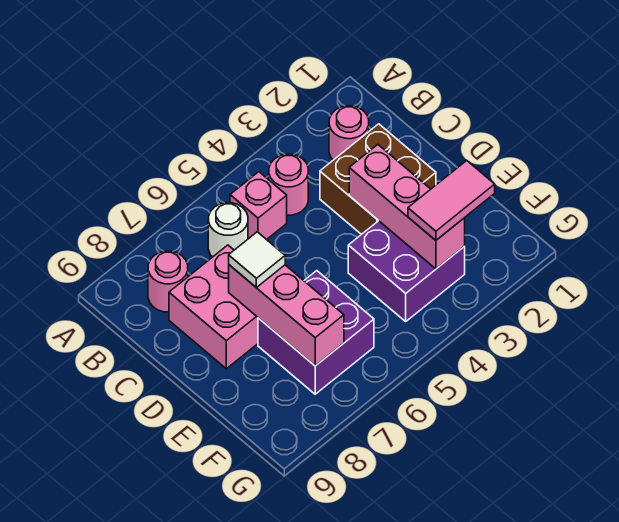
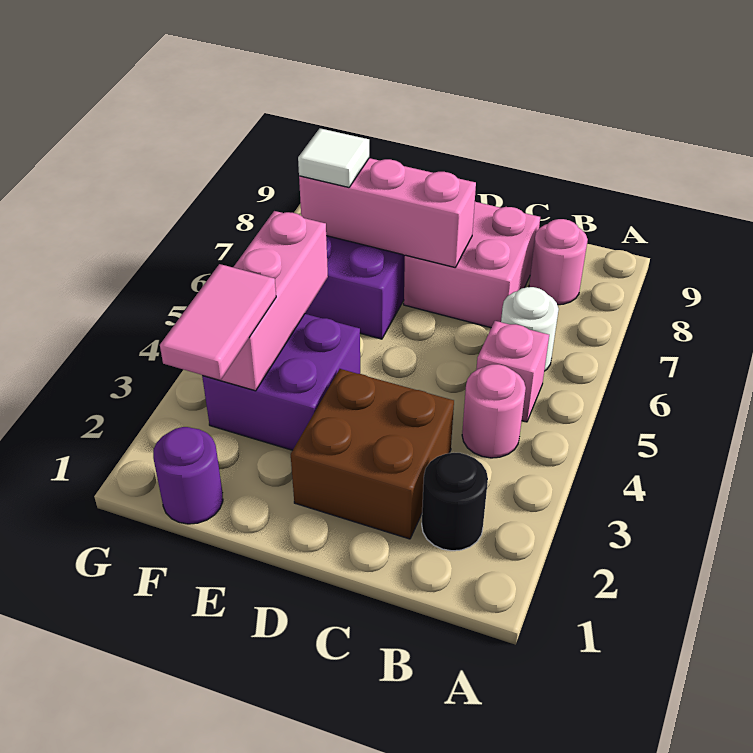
pink 1x1 round brick [329,106,369,160] -> black 1x1 round brick [422,453,488,551]
pink 1x3 brick [349,145,465,269] -> pink 1x3 brick turned to [202,211,328,391]
white 1x1 tile [229,232,285,287] -> white 1x1 tile moved to [298,128,369,187]
none -> purple 1x1 round brick [153,427,223,524]

